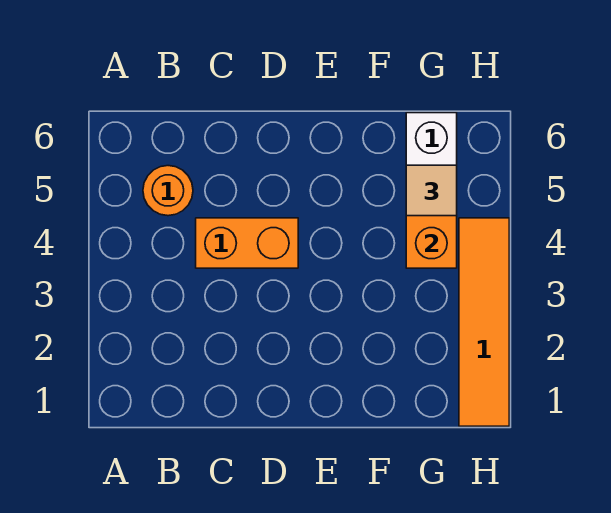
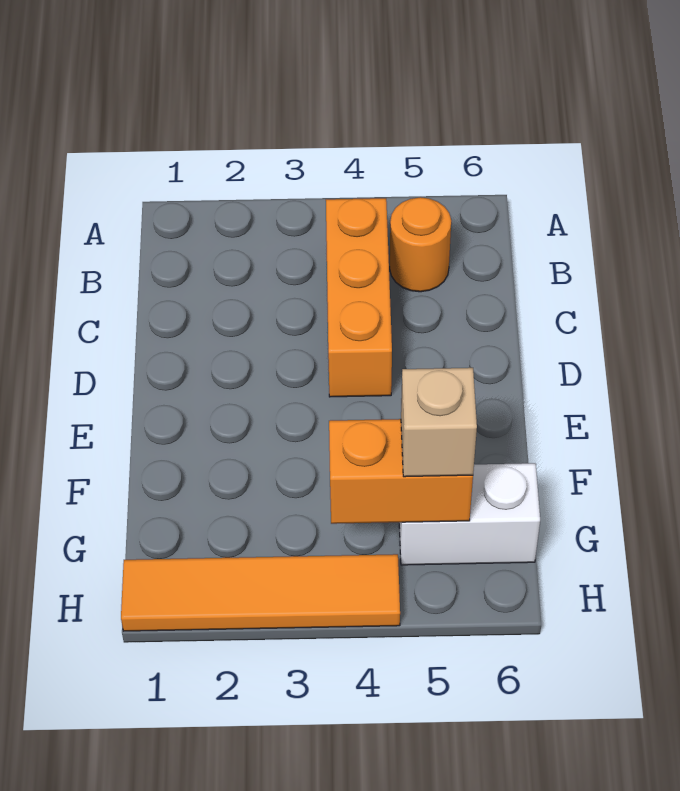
orange 1x2 brick [196,218,298,268] -> orange 1x3 brick [326,198,392,397]
tan 1x1 tile [406,165,457,216] -> tan 1x1 brick [401,368,477,477]

